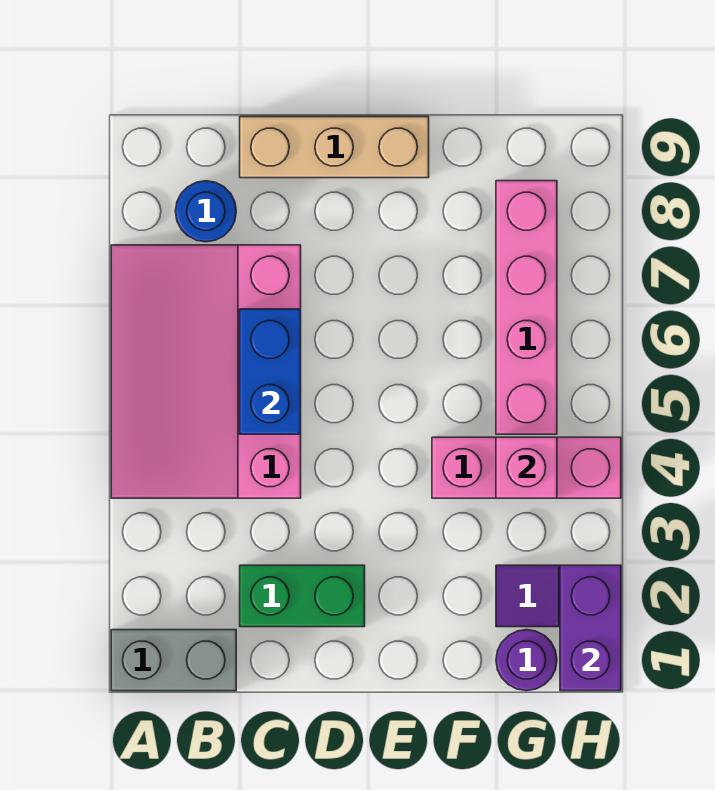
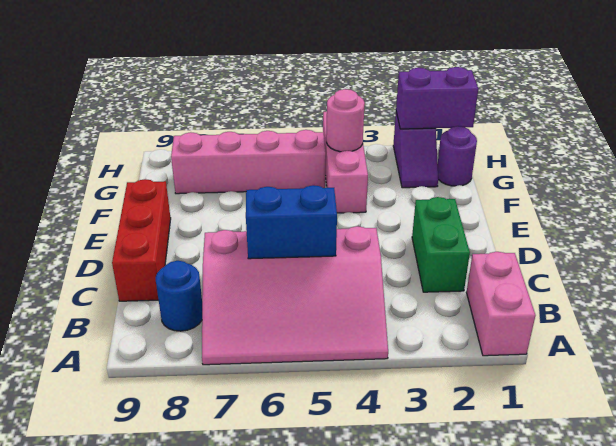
grey 1x2 brick [111,630,236,691] -> pink 1x2 brick [467,252,535,356]
tan 1x3 brick [240,117,429,178] -> red 1x3 brick [112,179,171,301]
pink 1x1 brick [496,437,557,498] -> pink 1x1 round brick [326,89,365,152]

